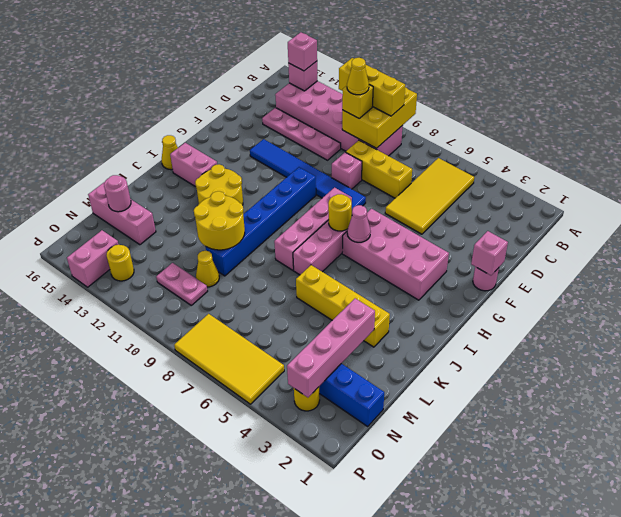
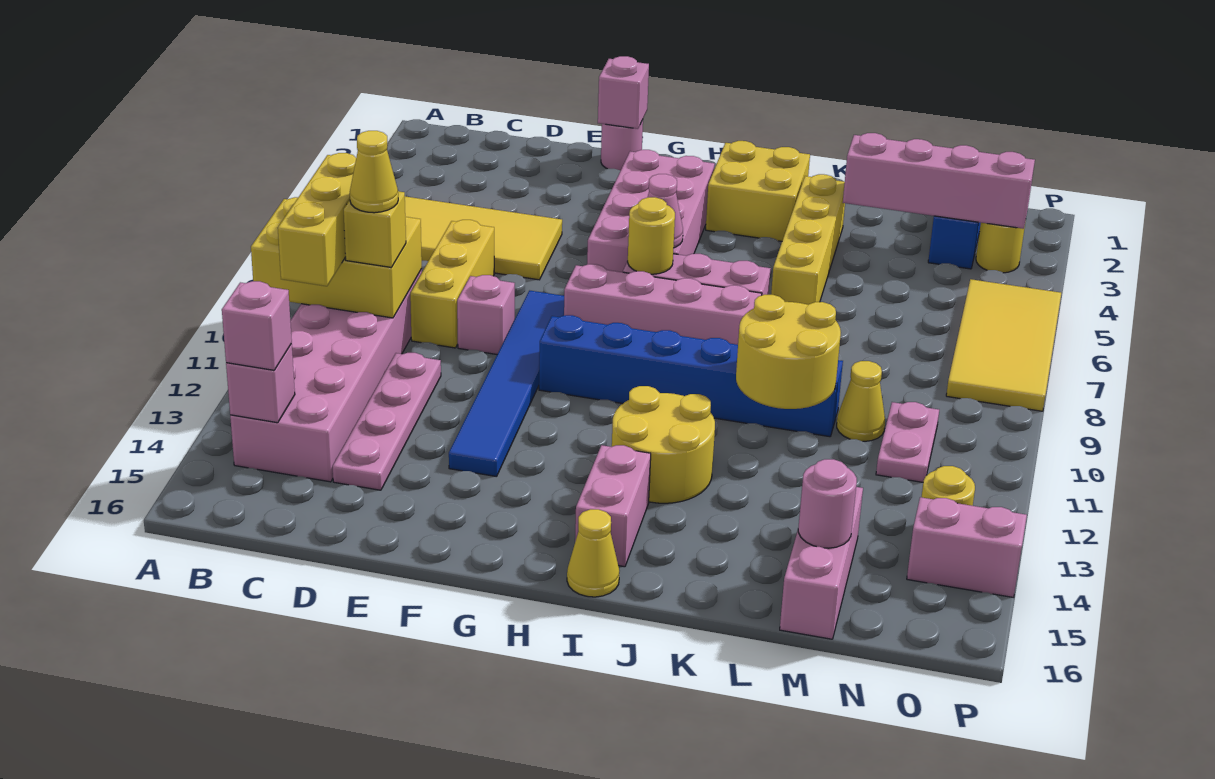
none -> yellow 2x2 brick [706,141,810,241]

